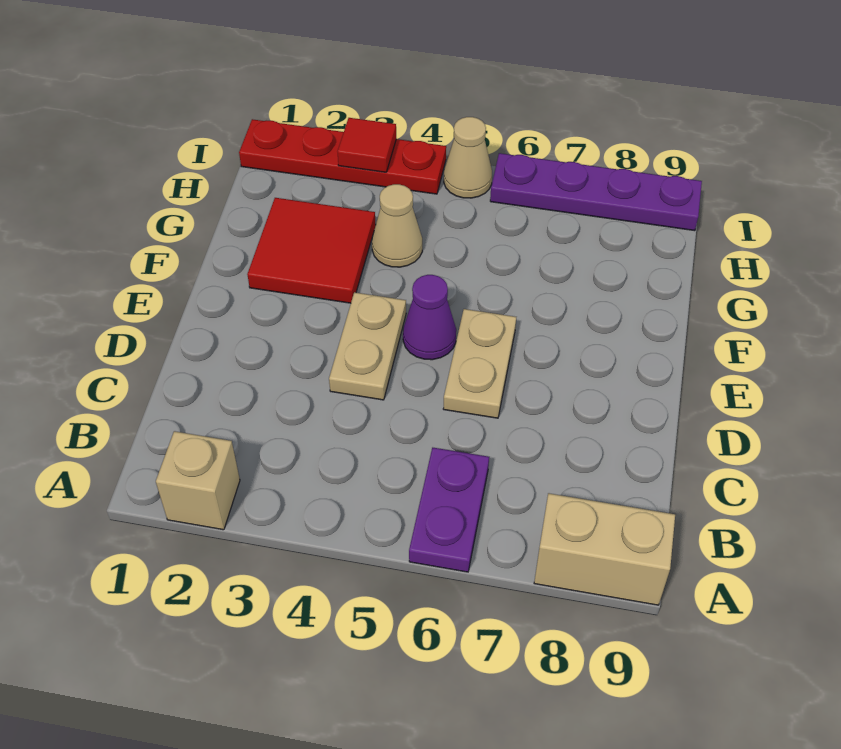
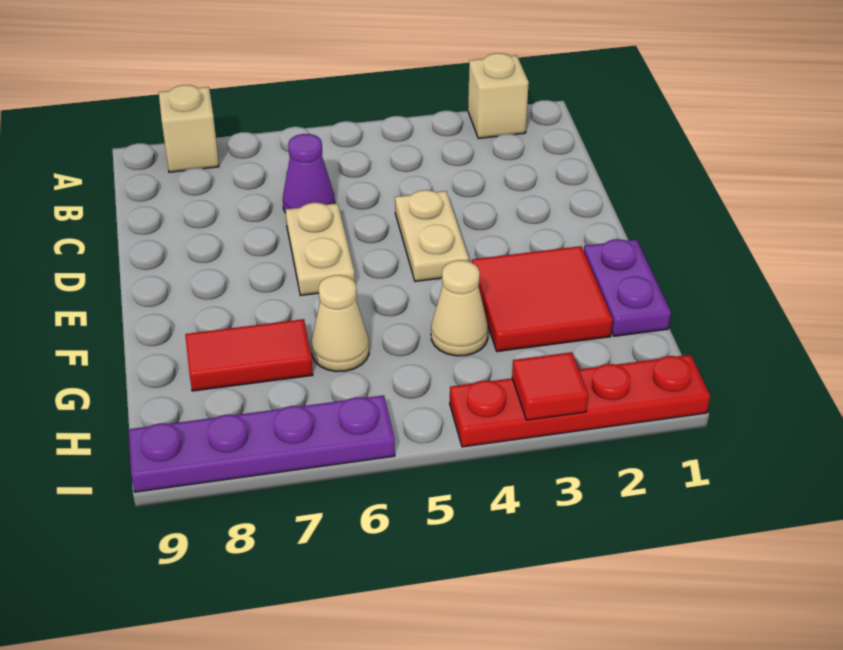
purple 1x2 plate [409,448,489,572] -> purple 1x2 plate moved to [584,239,671,336]
tan 1x2 brick [534,493,675,605] -> tan 1x1 brick [159,85,219,172]
purple 1x1 cone [403,275,456,360] -> purple 1x1 cone moved to [283,134,335,213]
none -> red 1x2 tile [185,319,313,391]
tan 1x1 cone [444,117,492,198] -> tan 1x1 cone moved to [311,275,369,372]

